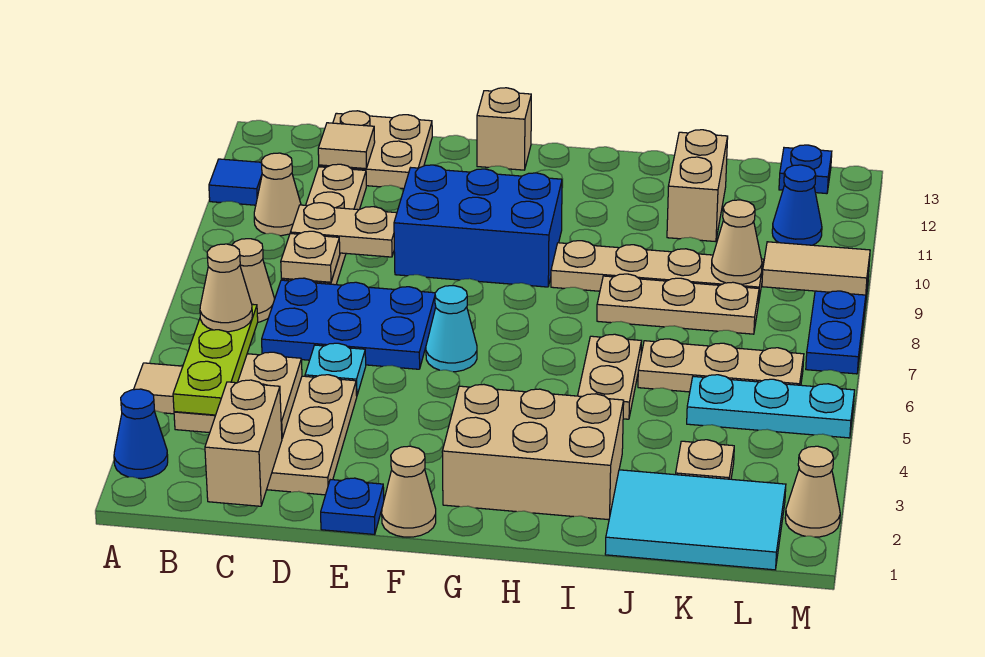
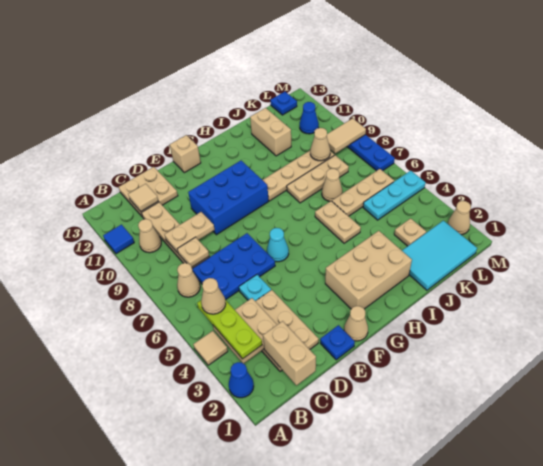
none -> tan 1x1 cone [322,169,343,202]

